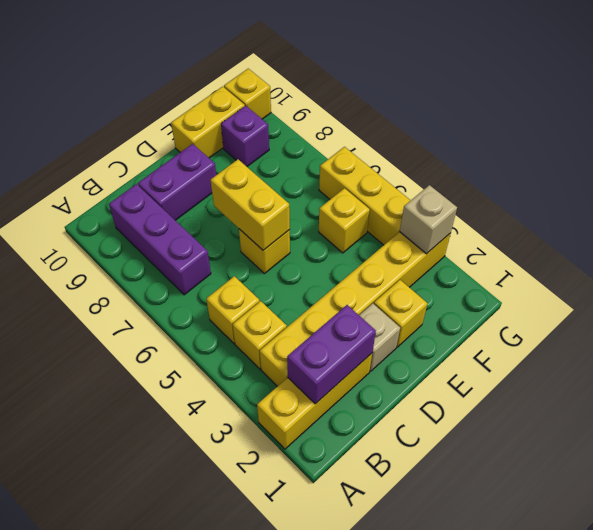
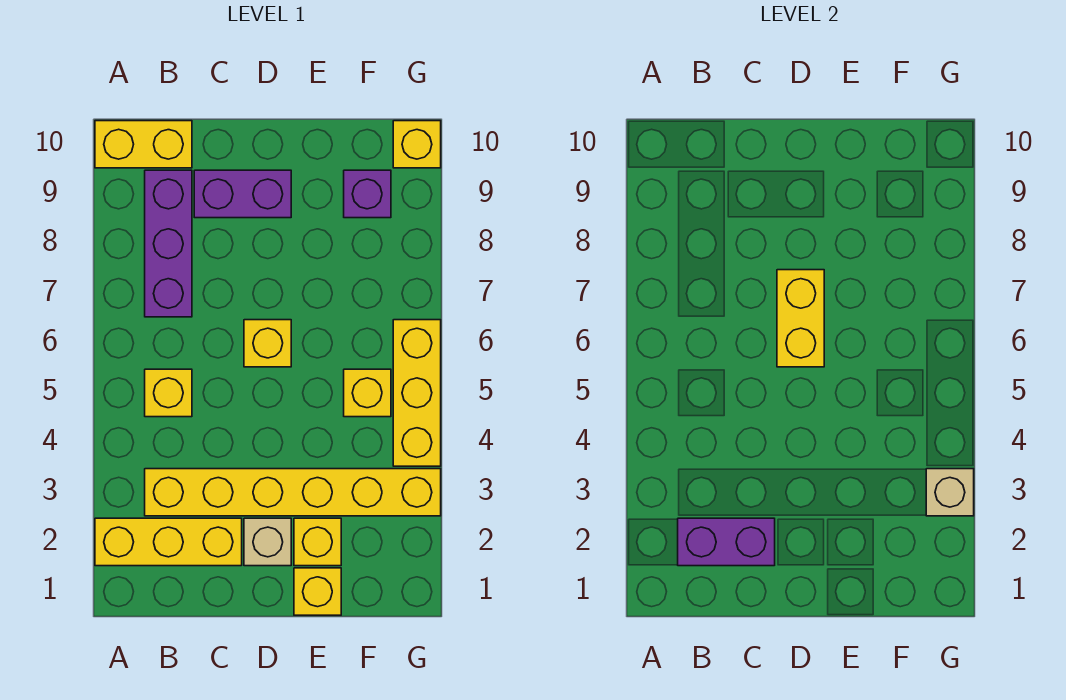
yellow 1x1 brick [233,301,287,369] -> yellow 1x1 brick moved to [294,568,341,615]
yellow 1x2 brick [171,86,245,158] -> yellow 1x2 brick moved to [95,121,192,168]

